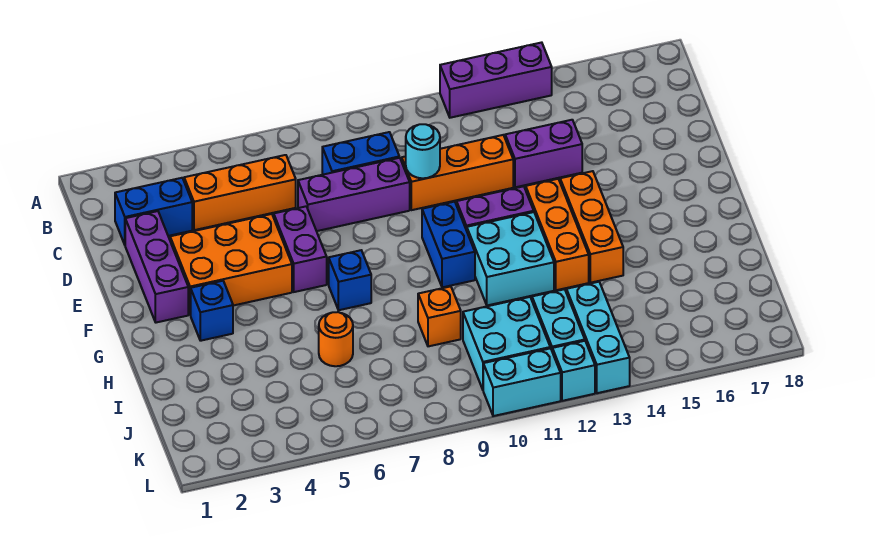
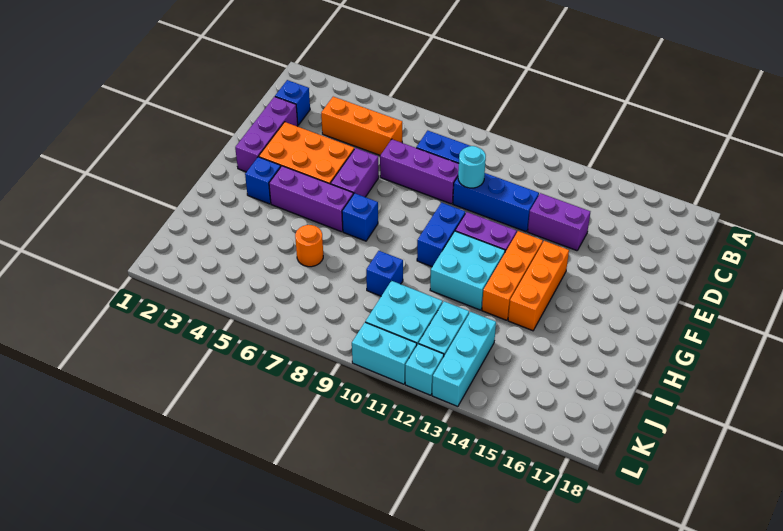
purple 1x3 brick [440,42,552,118] -> purple 1x3 brick moved to [269,166,353,232]
blue 1x2 brick [115,178,192,244] -> blue 1x1 brick [275,80,310,125]
orange 1x3 brick [402,135,513,210] -> blue 1x3 brick [453,173,539,232]
orange 1x1 brick [418,286,461,346] -> blue 1x1 brick [366,251,403,296]

